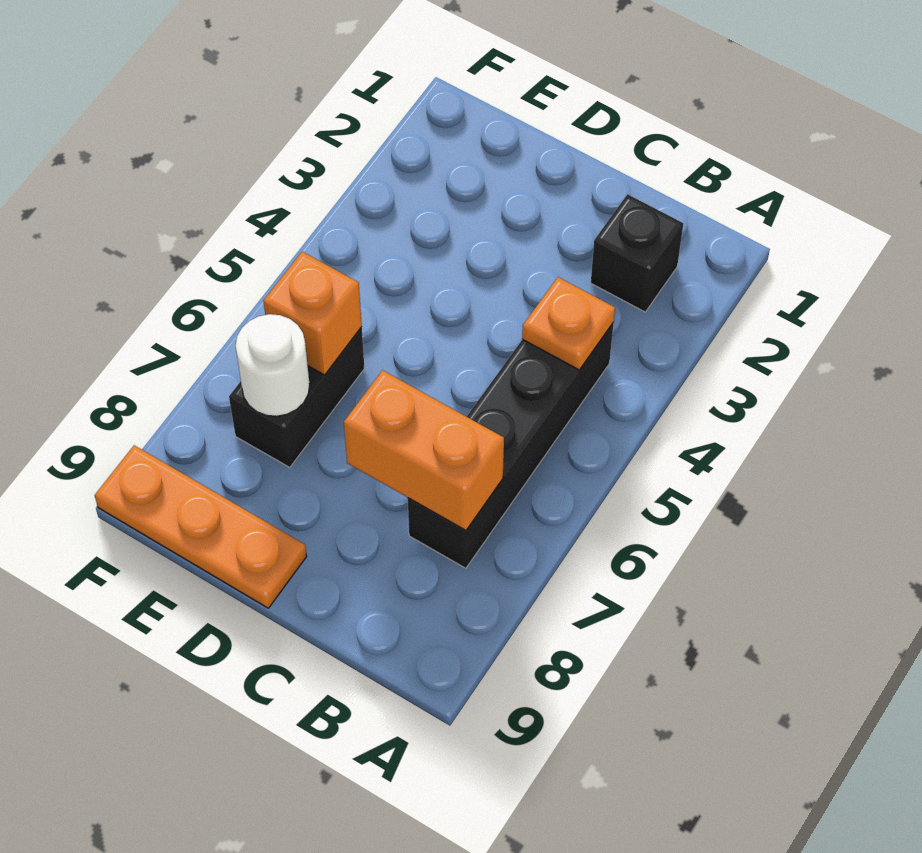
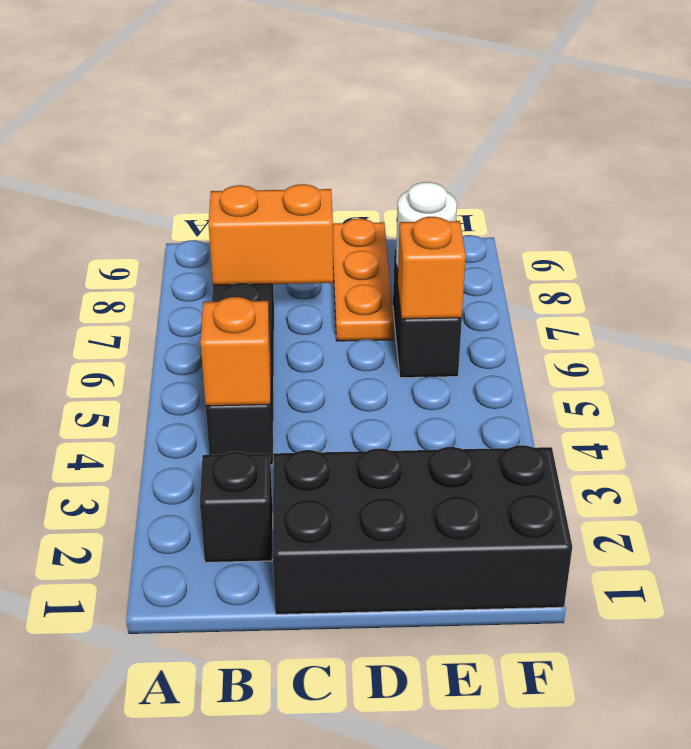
orange 1x1 plate [522,277,615,370] -> orange 1x1 brick [200,297,271,406]
none -> black 2x4 brick [273,445,572,614]
orange 1x3 plate [95,445,307,608] -> orange 1x3 plate turned to [333,219,394,341]

